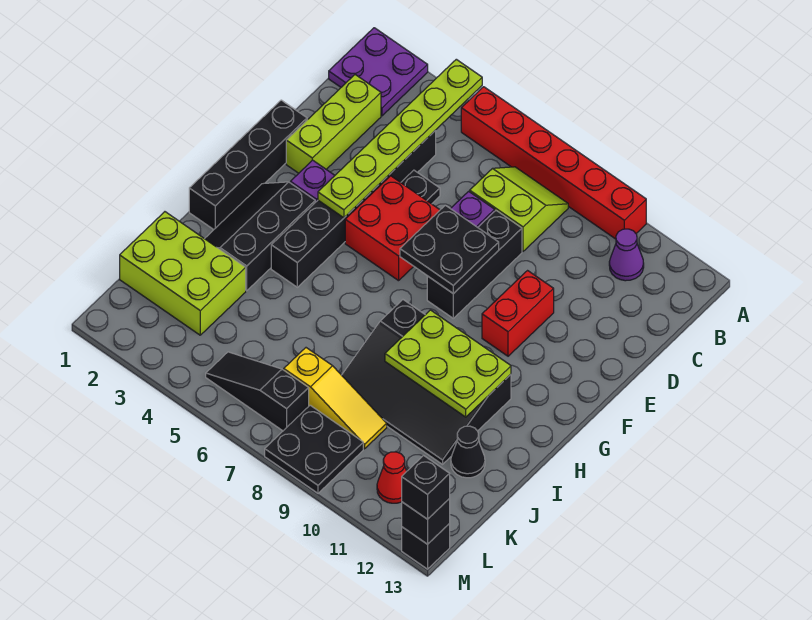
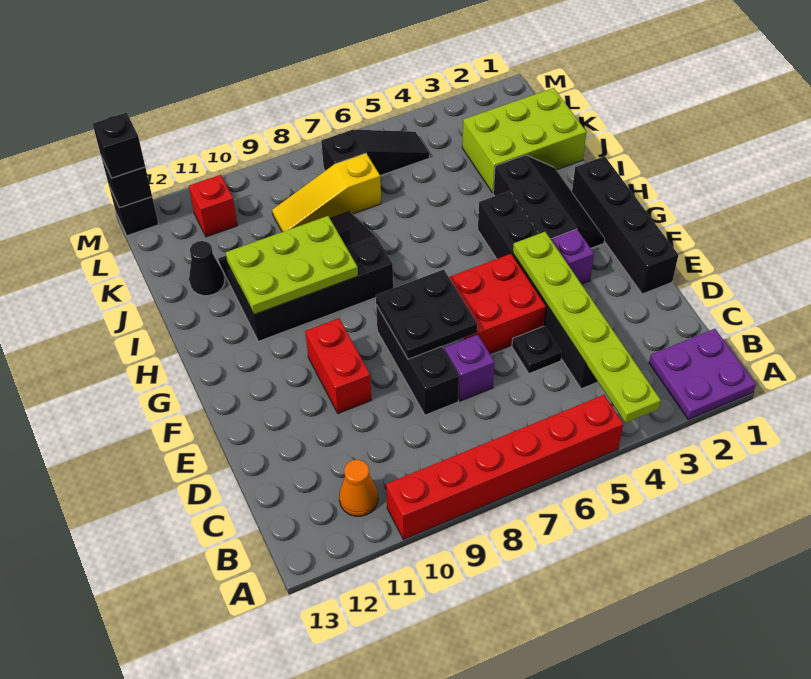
lime 2x2 slope [470,167,568,251] -> none
purple 1x1 cone [609,229,644,281] -> orange 1x1 cone [339,460,378,516]
lime 1x3 brick [286,75,381,173] -> none
black 2x2 plate [265,405,363,493] -> none
red 1x1 cone [377,452,407,503] -> red 1x1 brick [189,175,238,237]

